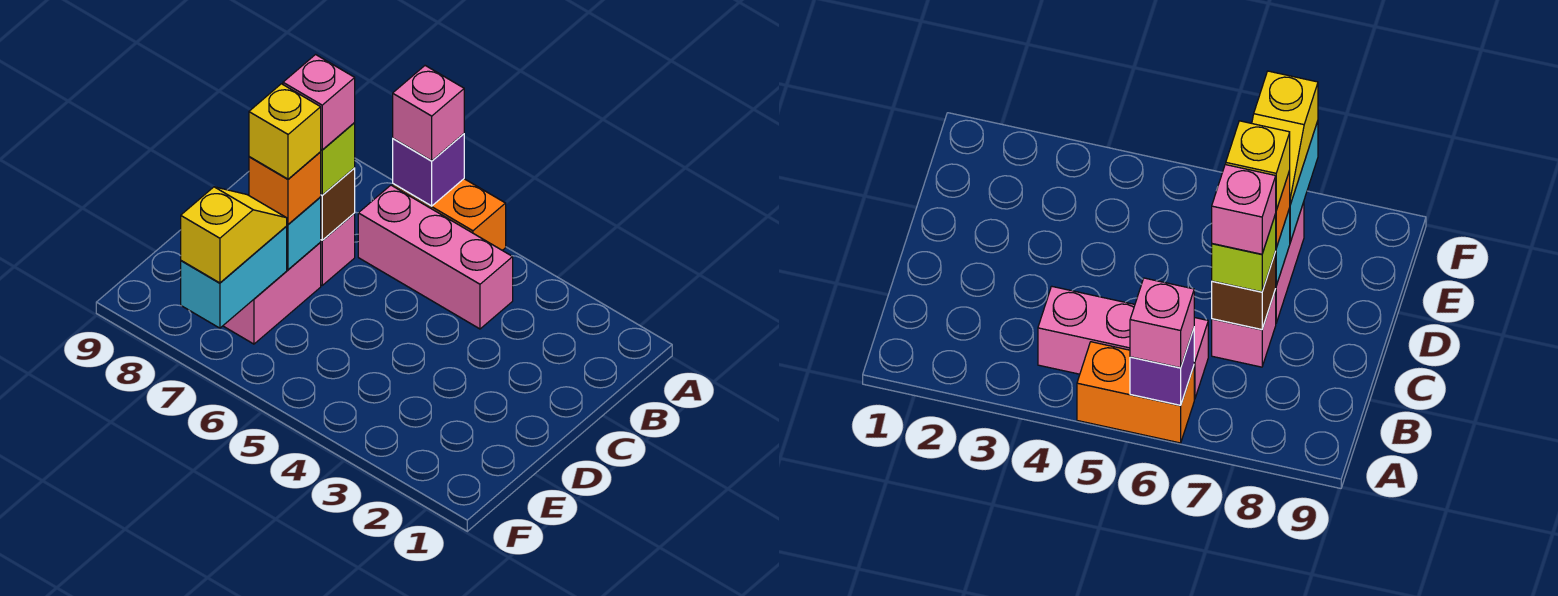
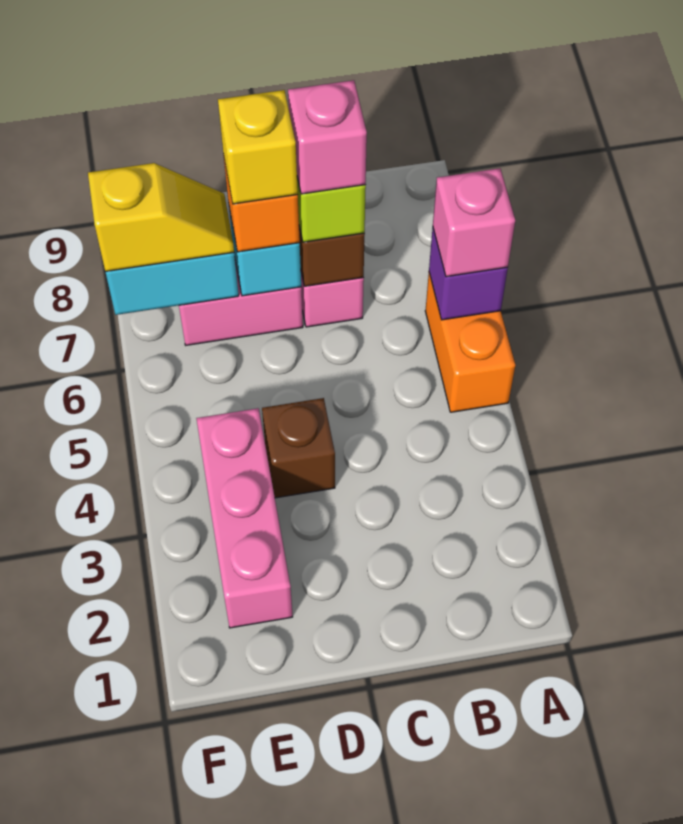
pink 1x3 brick [358,185,513,329] -> pink 1x3 brick moved to [196,408,293,628]
none -> brown 1x1 brick [262,398,335,498]

